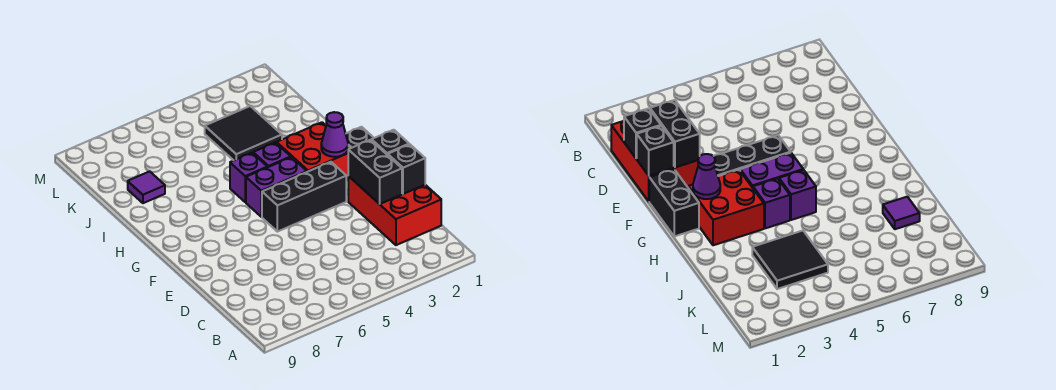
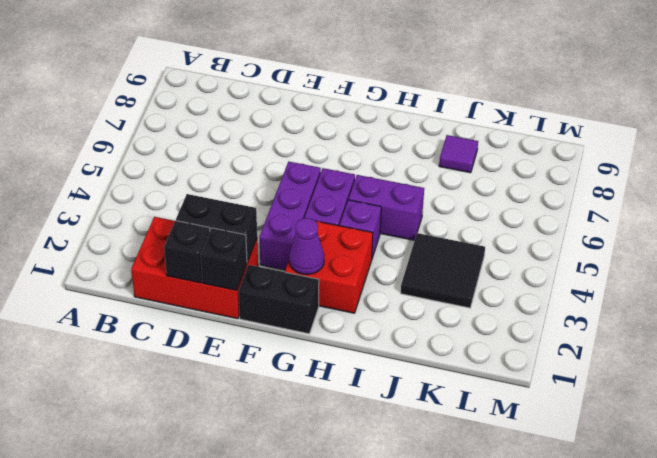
black 1x3 brick [262,162,346,232] -> purple 1x3 brick [260,162,321,270]
purple 1x1 brick [230,153,267,202] -> purple 1x2 brick [348,175,424,240]

